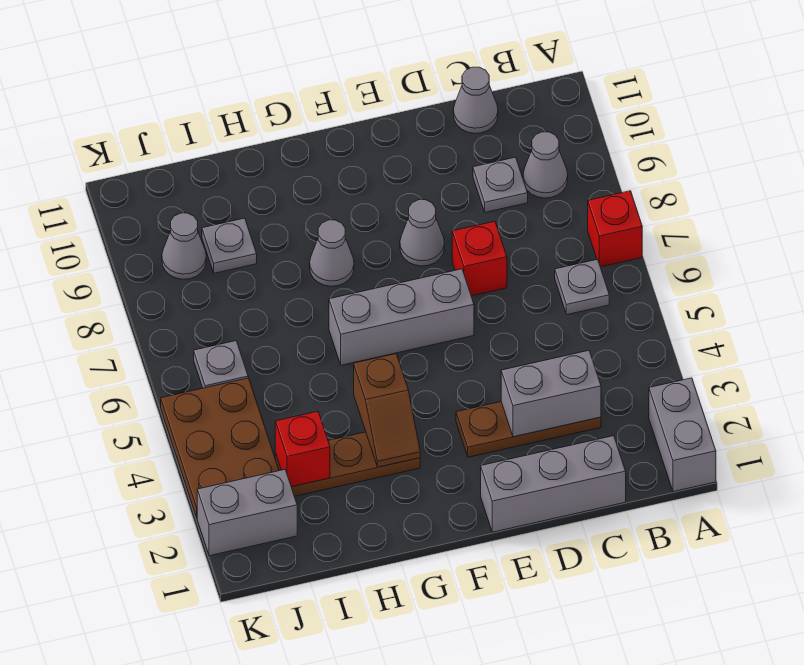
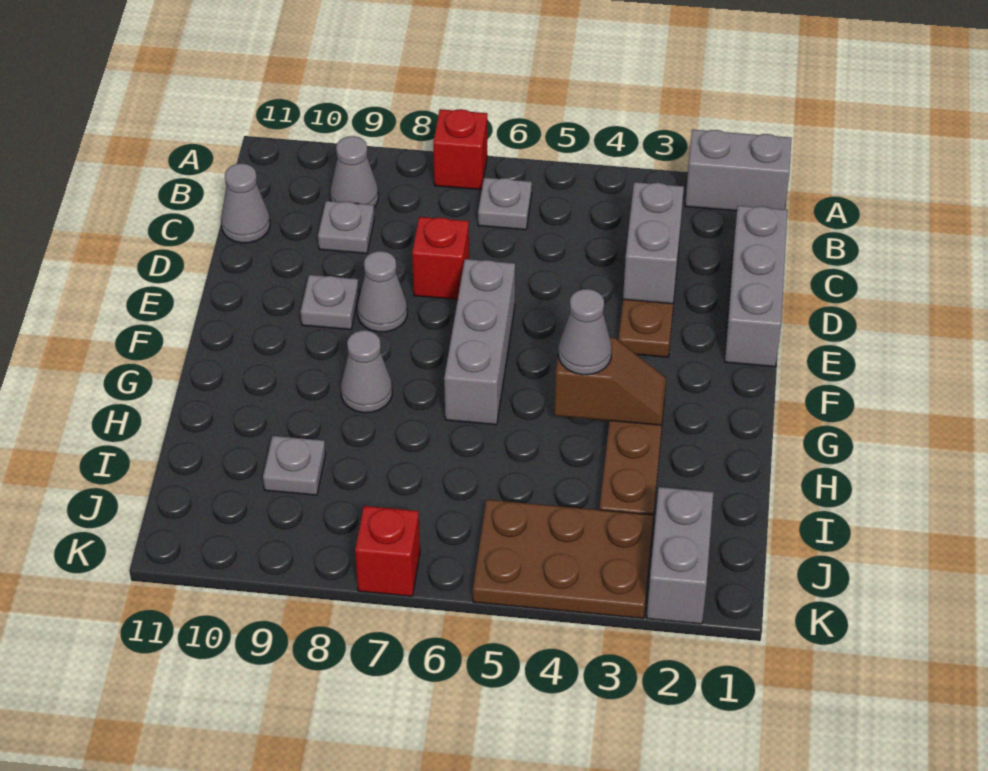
red 1x1 brick [275,411,330,487] -> red 1x1 brick moved to [355,506,420,596]
grey 1x1 plate [194,341,248,388] -> grey 1x1 plate moved to [301,275,359,330]
grey 1x1 cone [162,213,206,279] -> grey 1x1 cone moved to [558,289,612,375]

